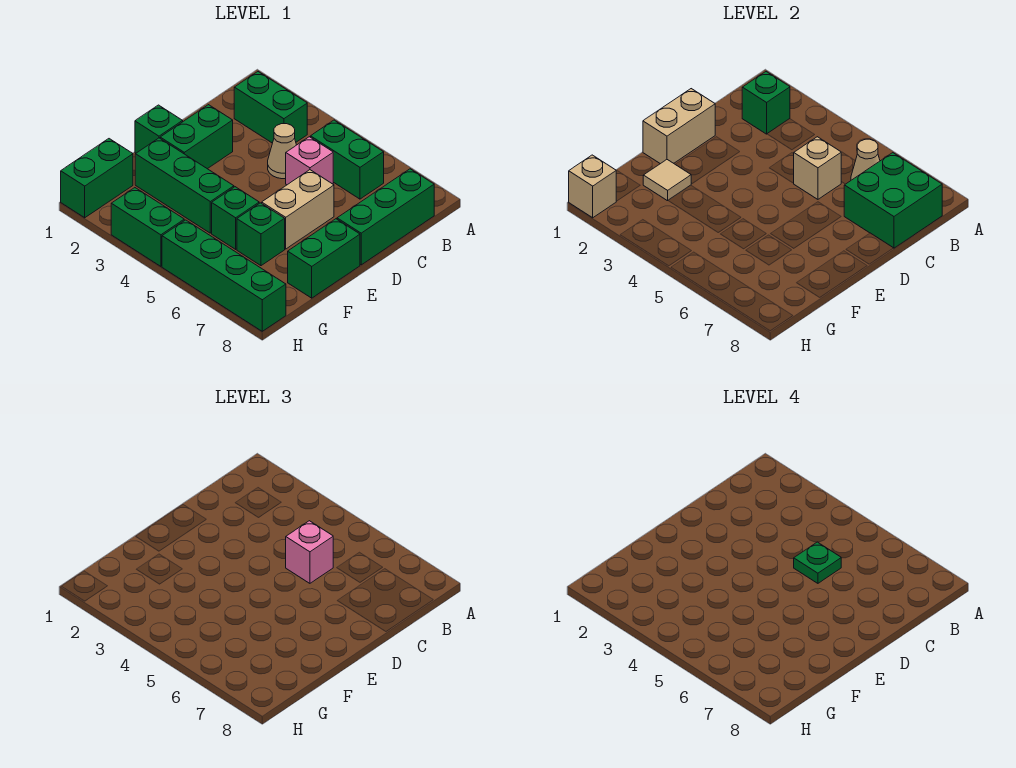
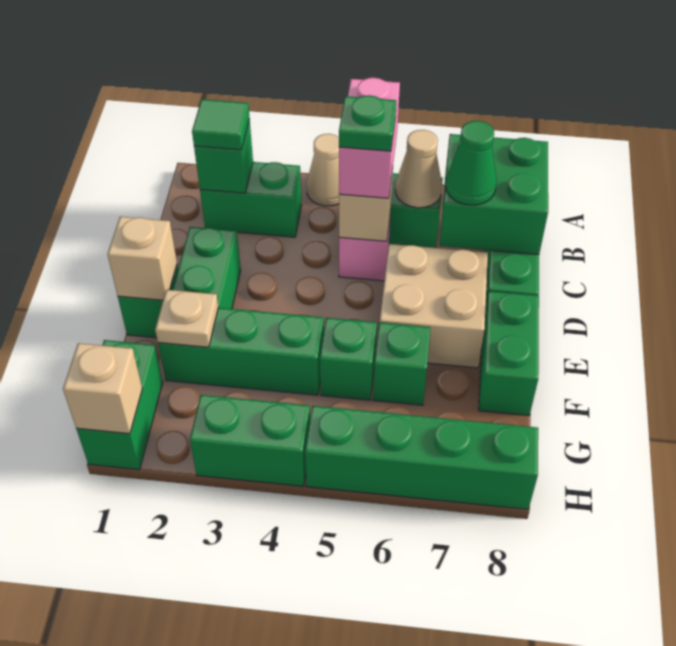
none -> green 1x1 tile [192,99,249,150]
tan 1x1 cone [268,124,296,179] -> tan 1x1 cone moved to [307,134,339,206]
pink 1x1 brick [286,521,333,583] -> pink 1x2 brick [339,78,400,198]
none -> green 1x1 cone [446,121,497,205]
tan 1x2 brick [643,89,715,164] -> tan 1x1 brick [107,217,177,300]
tan 1x2 brick [262,170,334,249] -> tan 2x2 brick [380,244,488,368]
tan 1x1 tile [643,160,691,201] -> tan 1x1 plate [155,290,218,347]

